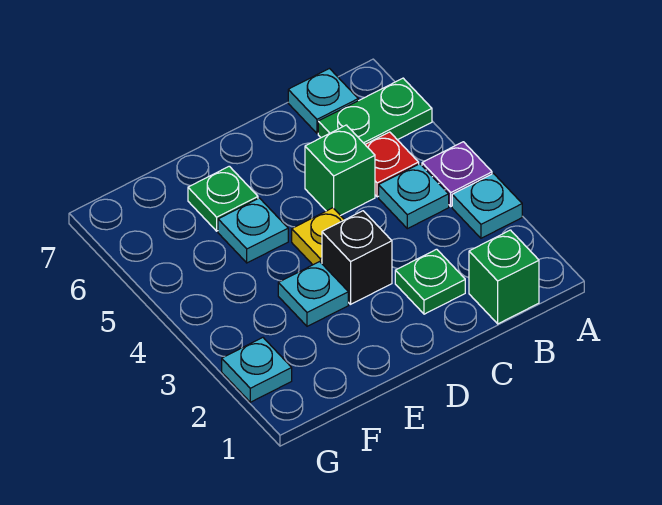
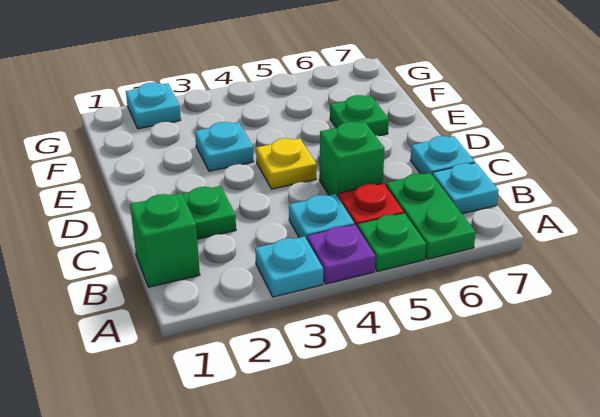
none -> green 1x1 plate [358,213,426,272]
black 1x1 brick [322,211,392,304] -> none
cyan 1x1 plate [218,198,288,263] -> cyan 1x1 plate moved to [410,136,475,174]

